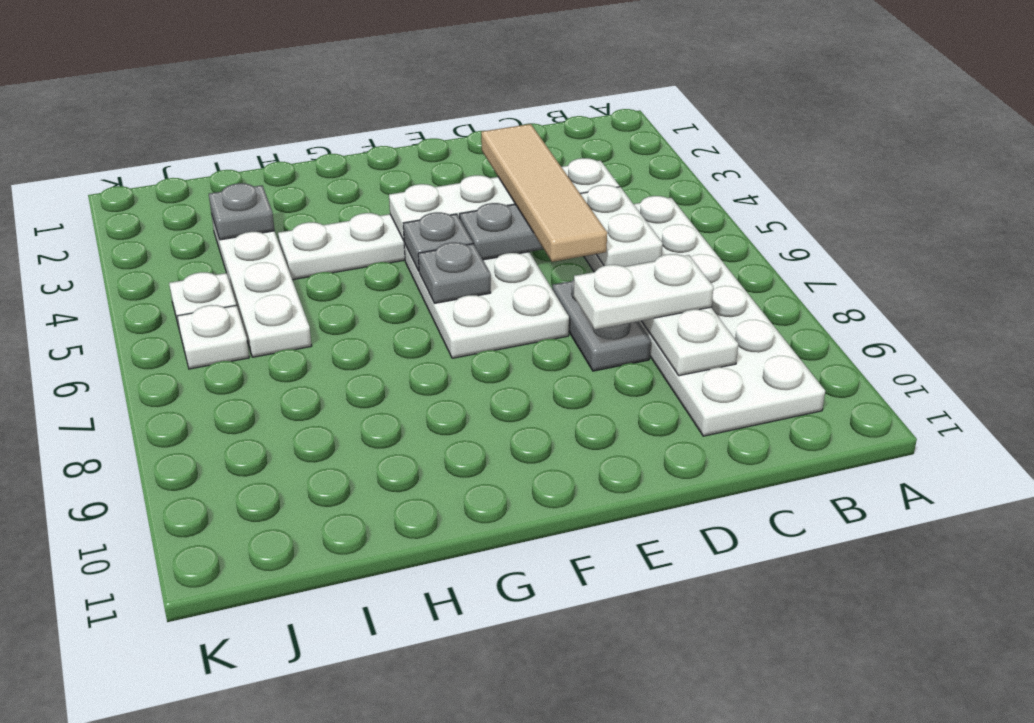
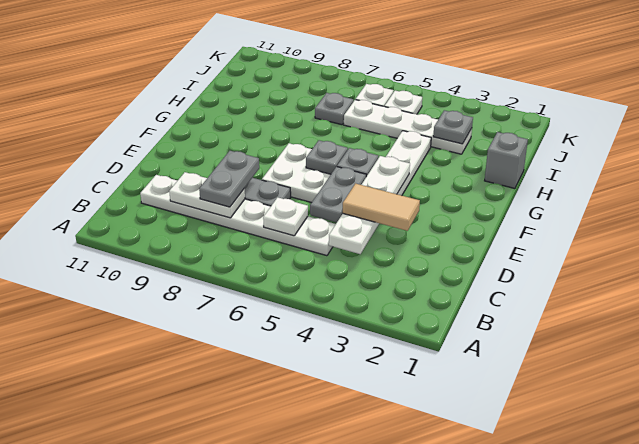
white 2x6 plate [584,196,825,436] -> white 1x6 plate [140,175,336,256]
white 1x2 plate [580,185,663,267] -> white 1x1 plate [263,197,308,236]
white 1x2 plate [573,254,713,330] -> grey 1x2 plate [199,151,259,207]
tan 1x4 tile [481,124,607,262] -> tan 1x2 tile [343,183,420,231]
none -> grey 1x1 brick [485,132,528,189]
none -> grey 1x1 plate [315,93,354,125]

